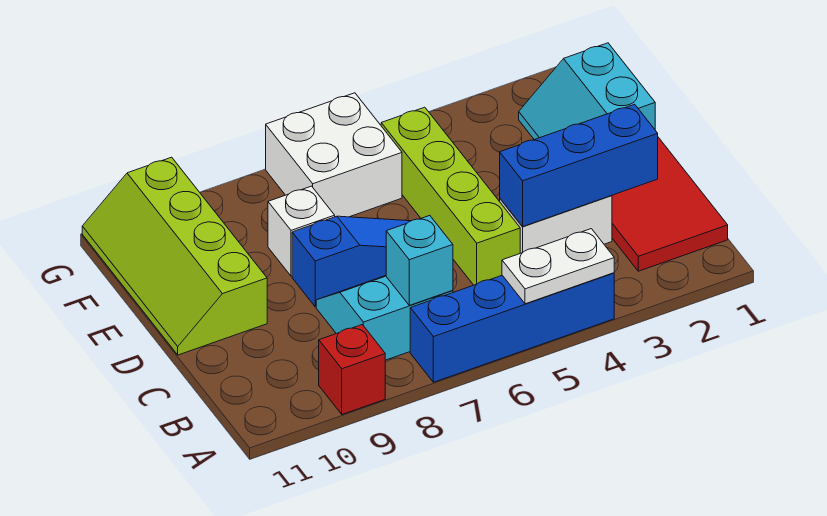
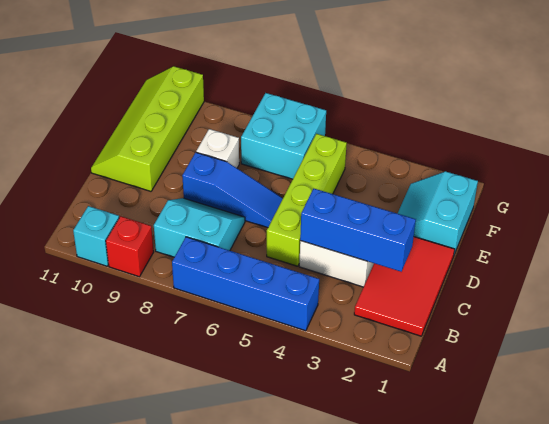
white 1x2 plate [502,229,614,304] -> none
cyan 1x1 brick [386,216,453,305] -> cyan 1x1 brick moved to [73,206,119,266]
white 2x2 brick [266,93,402,217] -> cyan 2x2 brick [241,93,326,179]

